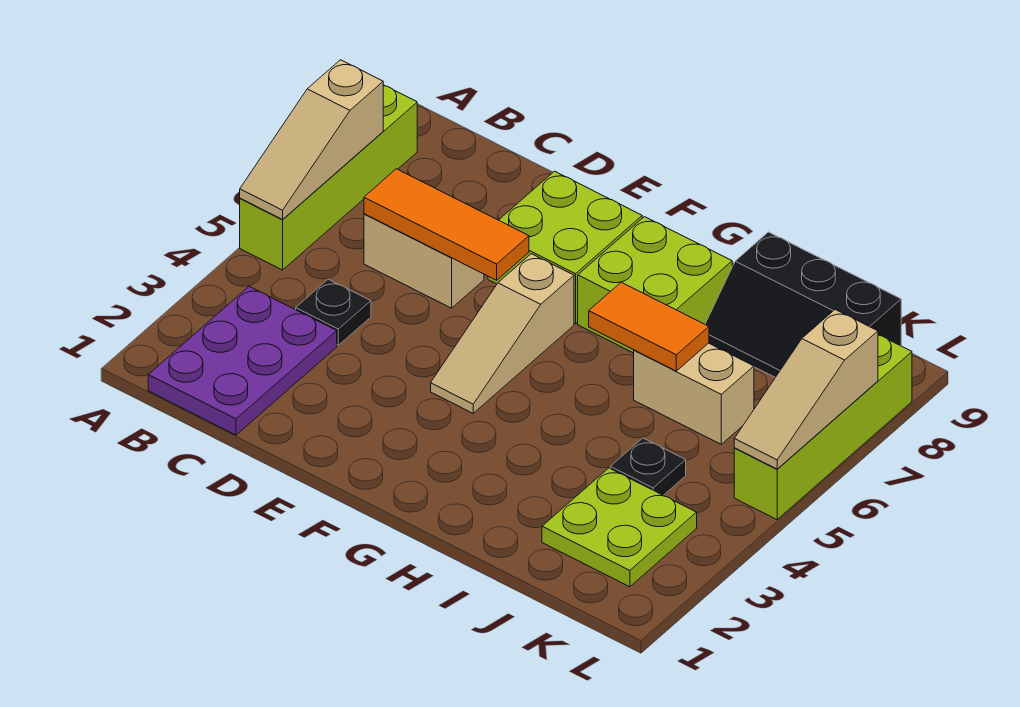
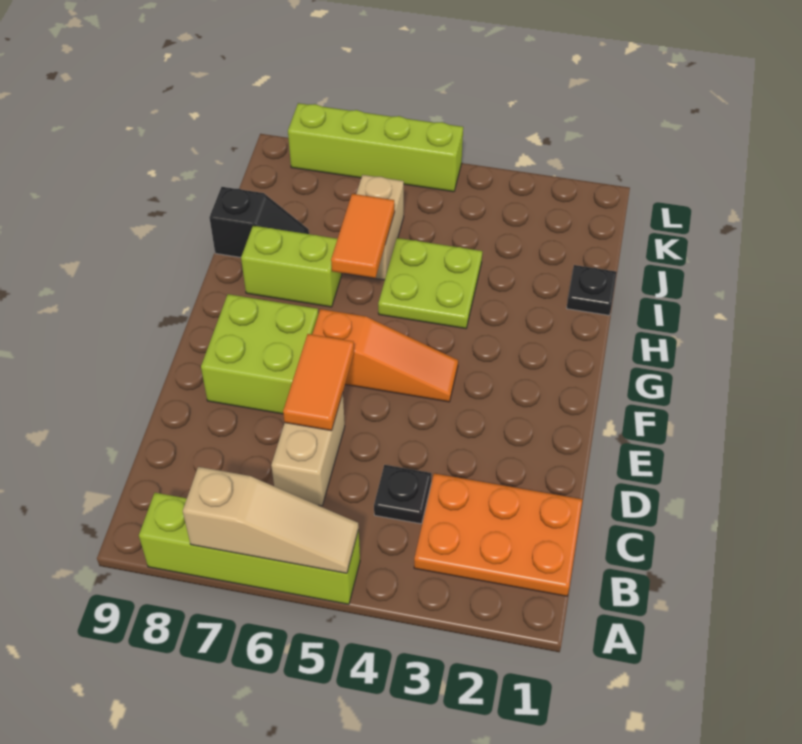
purple 2x3 plate [148,287,337,435] -> orange 2x3 plate [414,473,582,596]
orange 1x3 tile [364,169,529,280] -> orange 1x2 tile [283,334,354,431]
tan 1x3 slope [431,254,574,413] -> orange 1x3 slope [312,309,458,402]
lime 2x2 brick [578,217,732,353] -> lime 1x2 brick [241,226,342,307]
black 2x3 slope [705,232,901,377] -> black 1x2 slope [209,187,309,257]
lime 2x2 plate [542,468,697,587] -> lime 2x2 plate moved to [378,238,482,329]
black 1x1 plate [610,438,686,495] -> black 1x1 plate moved to [567,265,617,315]
tan 1x3 slope [734,310,878,469] -> none

